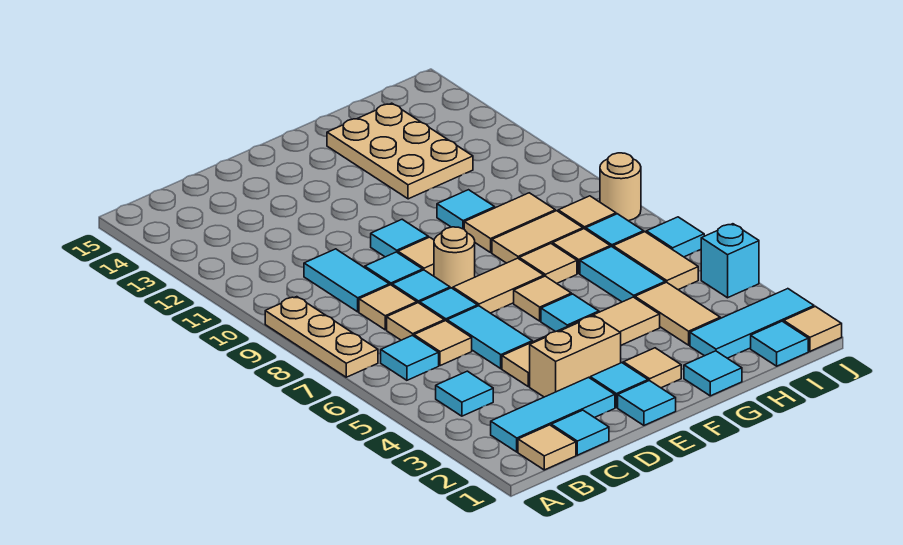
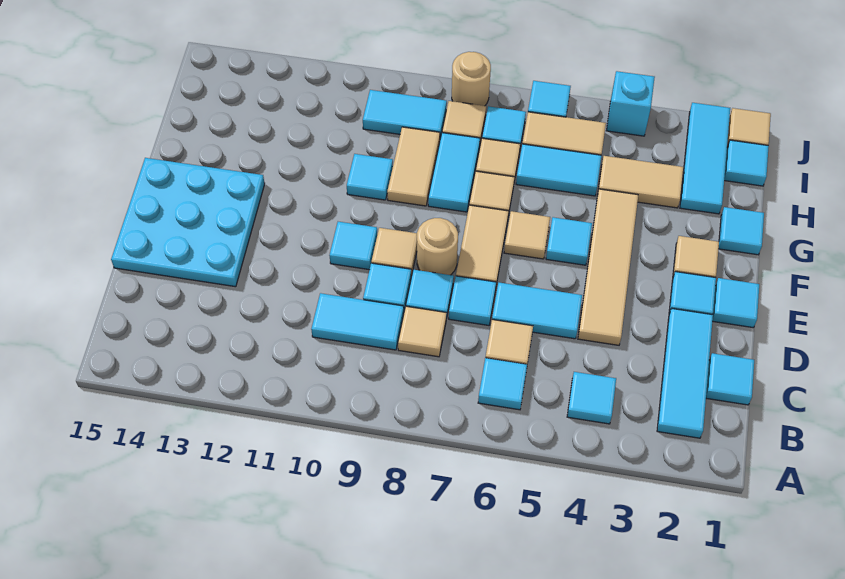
tan 1x3 plate [265,297,378,377] -> none
tan 1x1 tile [518,425,576,470] -> none
tan 1x1 tile [387,303,444,340] -> none
tan 1x2 brick [530,316,621,397] -> none
none -> cyan 3x3 plate [111,158,265,287]
tan 1x2 tile [492,211,583,263] -> cyan 1x2 tile [428,133,480,212]
tan 2x3 plate [327,103,473,199] -> none
none -> cyan 1x2 tile [363,90,447,139]

